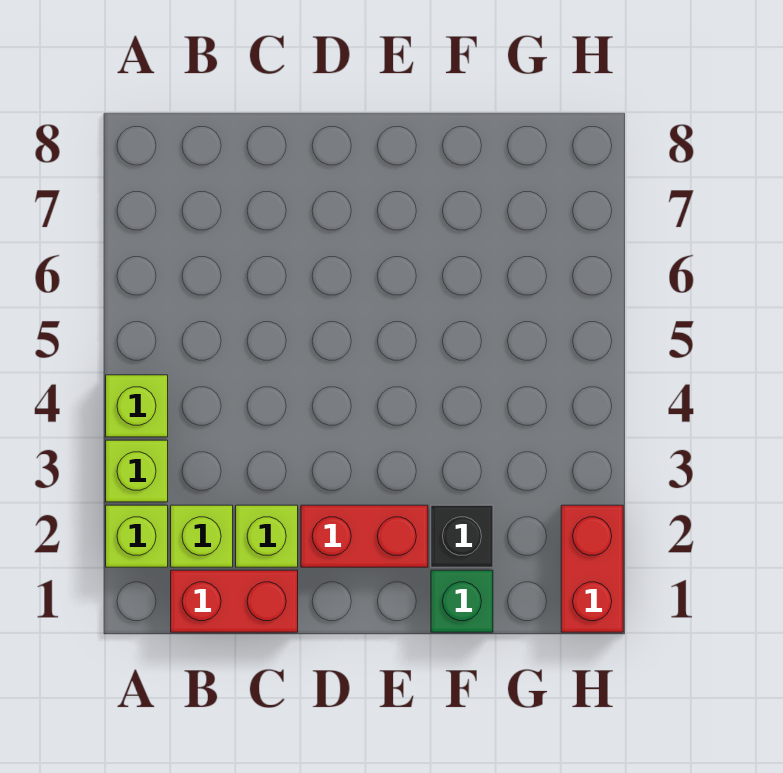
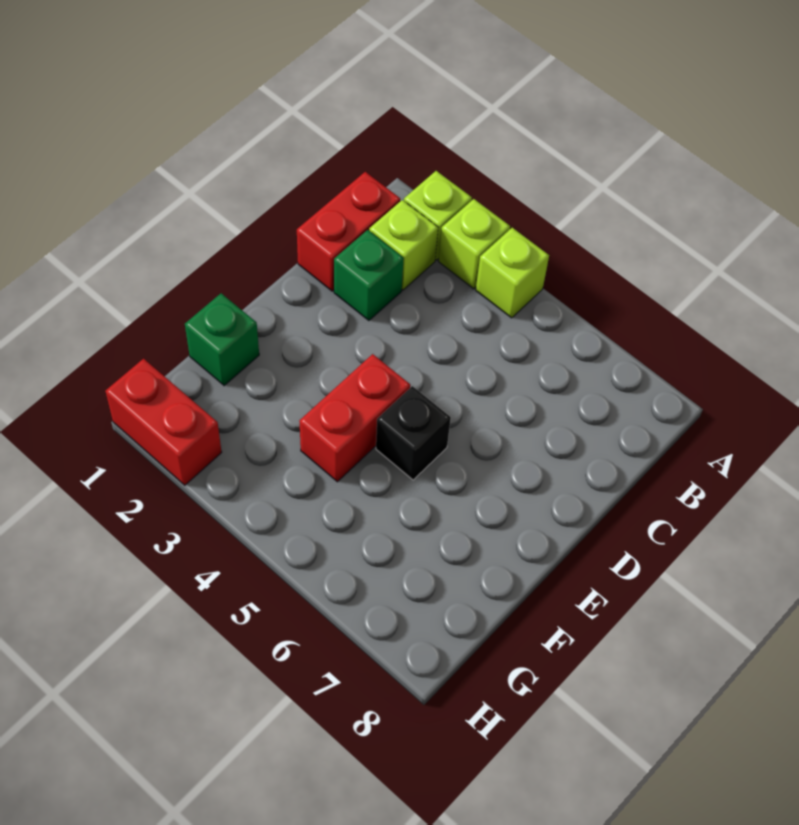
lime 1x1 brick [236,505,298,567] -> green 1x1 brick [334,230,404,321]
red 1x2 brick [301,505,428,567] -> red 1x2 brick moved to [299,354,410,482]
black 1x1 brick [431,505,493,567] -> black 1x1 brick moved to [376,386,451,480]

